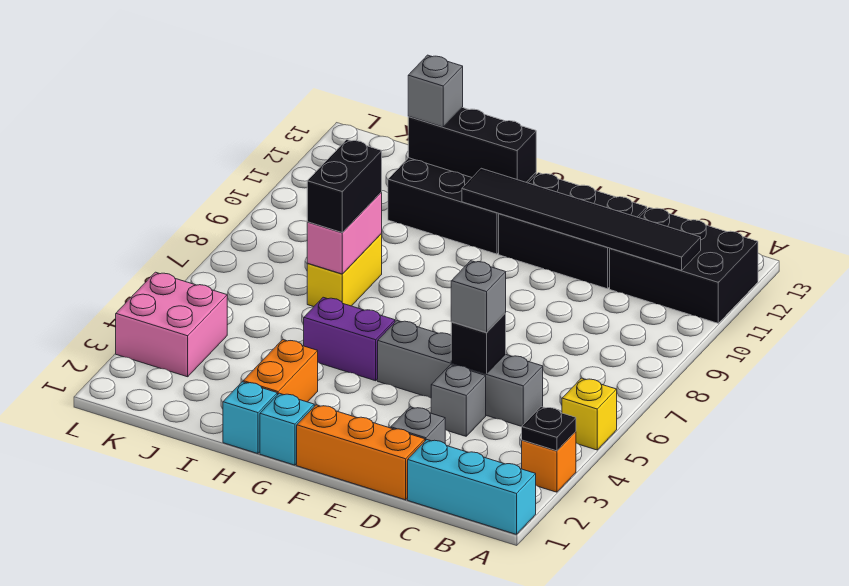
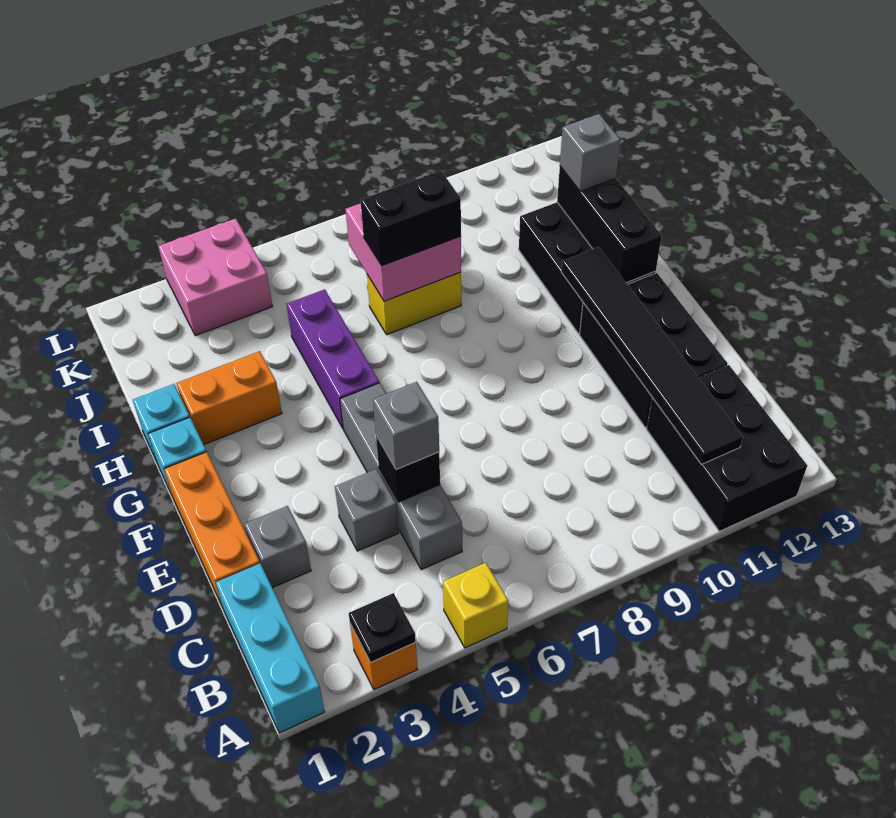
purple 1x2 brick [304,297,395,381] -> purple 1x3 brick [287,289,379,429]
pink 1x2 brick [307,192,382,274] -> pink 2x2 brick [345,203,461,301]

